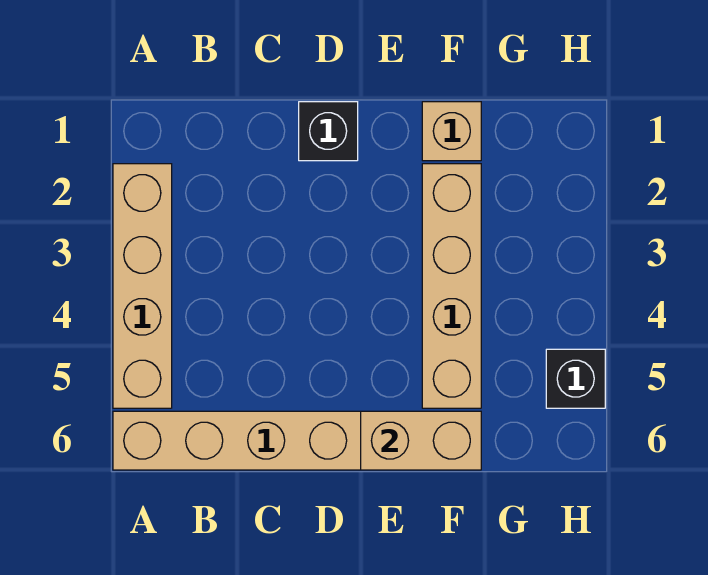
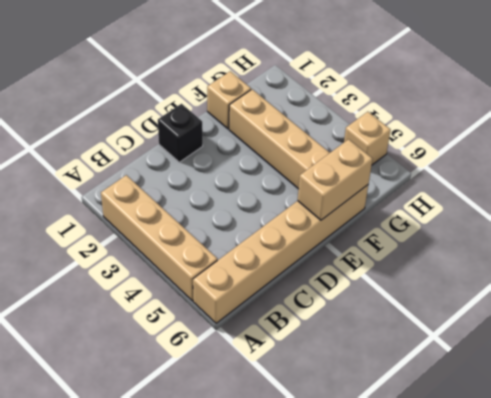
black 1x1 brick [546,349,605,408] -> tan 1x1 brick [344,112,391,165]

